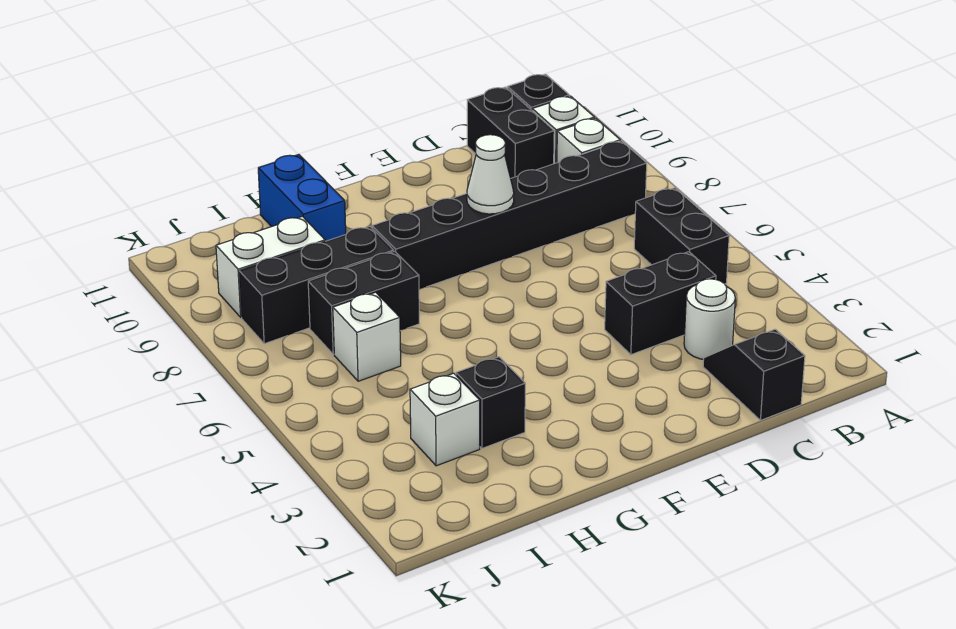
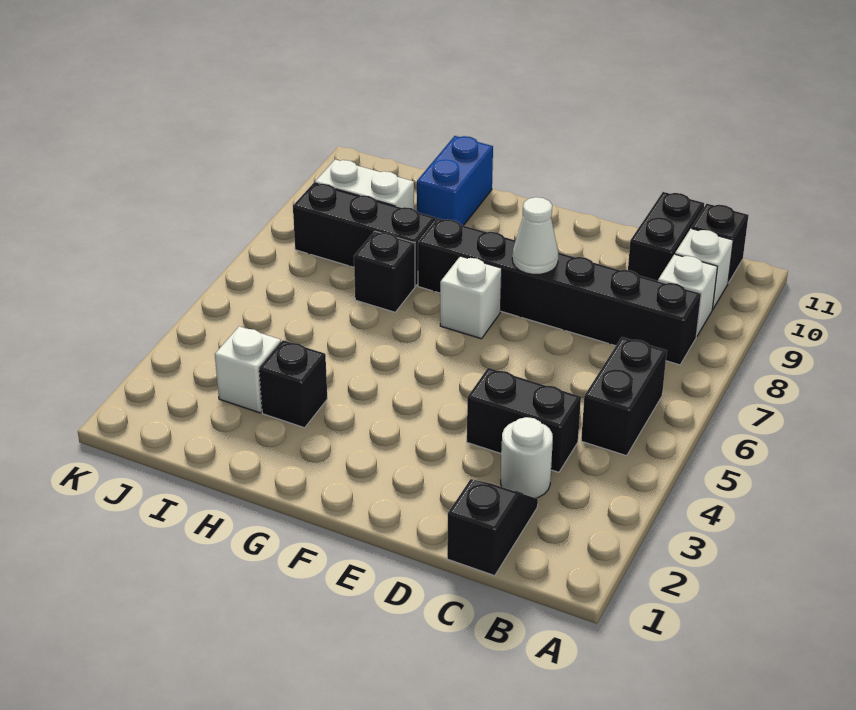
black 1x2 brick [308,251,420,354] -> black 1x1 brick [354,231,415,312]
white 1x1 brick [333,292,401,381] -> white 1x1 brick moved to [440,256,502,339]

